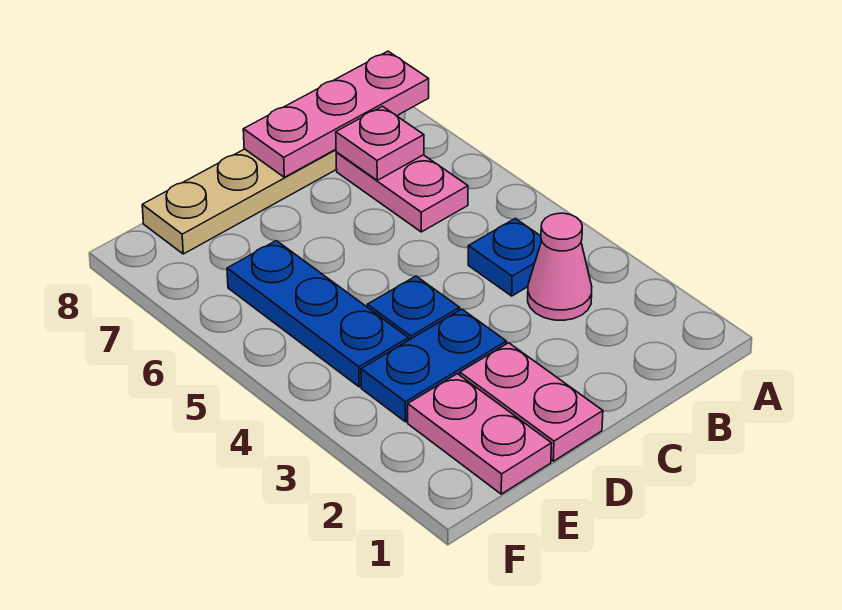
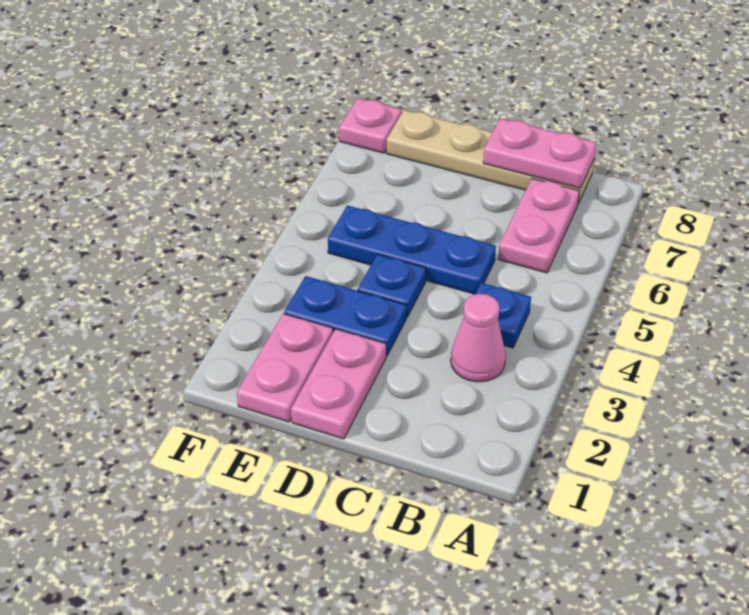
pink 1x3 plate [243,51,429,177] -> pink 1x2 plate [483,118,596,188]
pink 1x1 plate [336,106,424,180] -> pink 1x1 plate moved to [339,98,402,153]
blue 1x3 plate [227,241,408,387] -> blue 1x3 plate turned to [328,206,496,294]

